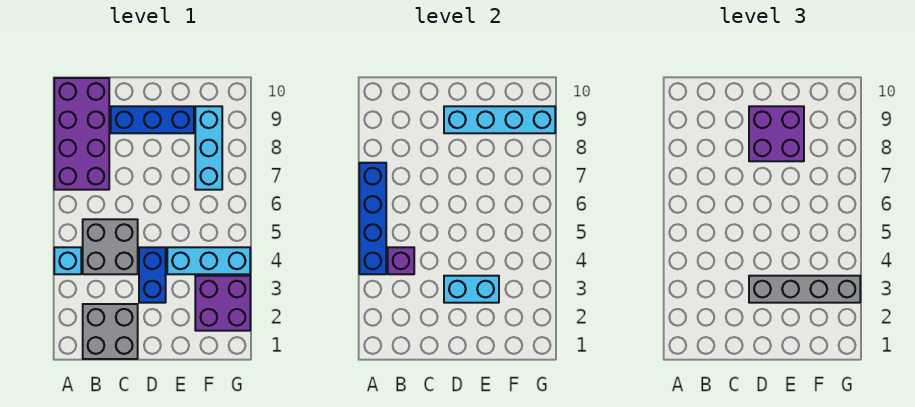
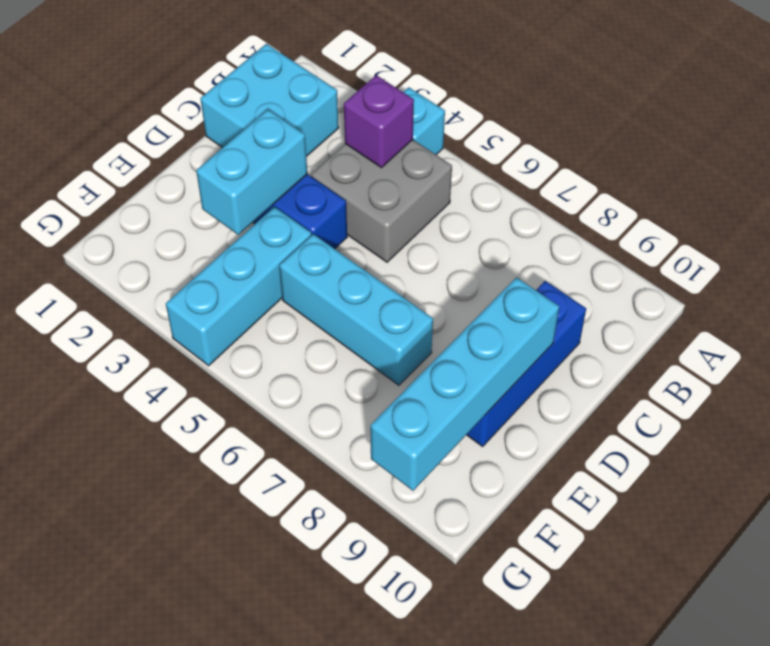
blue 1x4 brick [359,163,386,274] -> none
purple 2x4 brick [54,78,109,190] -> none
grey 2x2 brick [83,304,138,359] -> cyan 2x2 brick [200,44,339,157]
grey 1x4 brick [749,276,860,303] -> none
purple 2x2 brick [749,106,804,161] -> none
purple 2x2 brick [195,276,250,331] -> none
cyan 1x3 brick [195,106,222,190] -> cyan 1x3 brick moved to [279,234,433,385]

